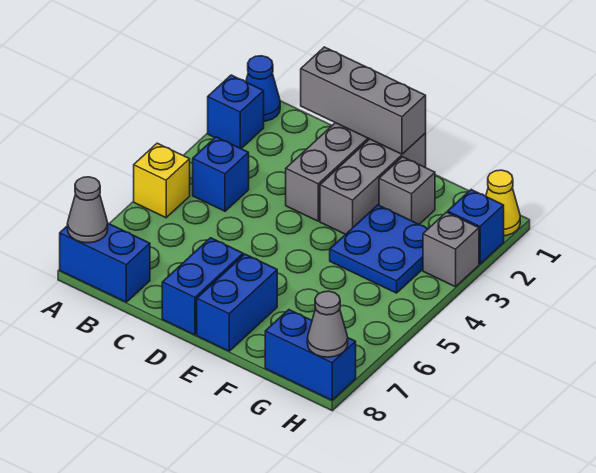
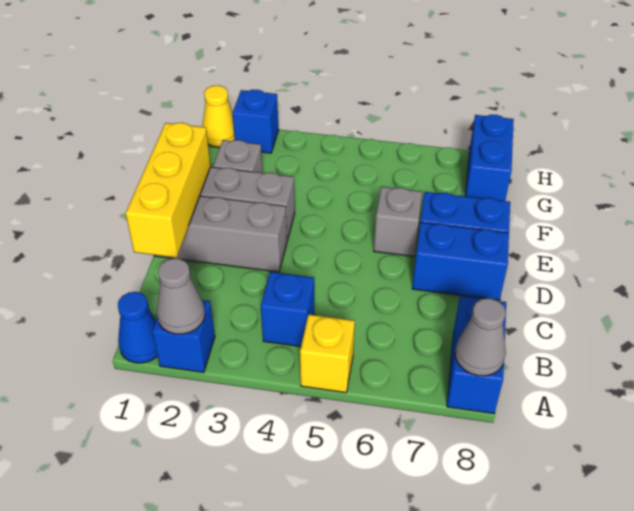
grey 1x3 brick [301,47,426,154] -> yellow 1x3 brick [126,123,210,258]
blue 2x2 plate [330,205,428,293] -> none
grey 1x1 brick [423,212,479,287] -> grey 1x1 brick moved to [374,187,422,256]
grey 1x1 cone [307,291,348,357] -> grey 1x1 cone moved to [157,258,205,334]

